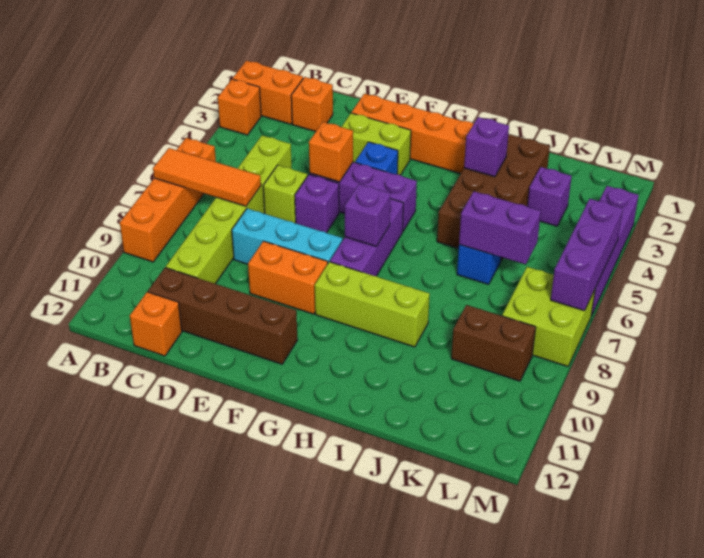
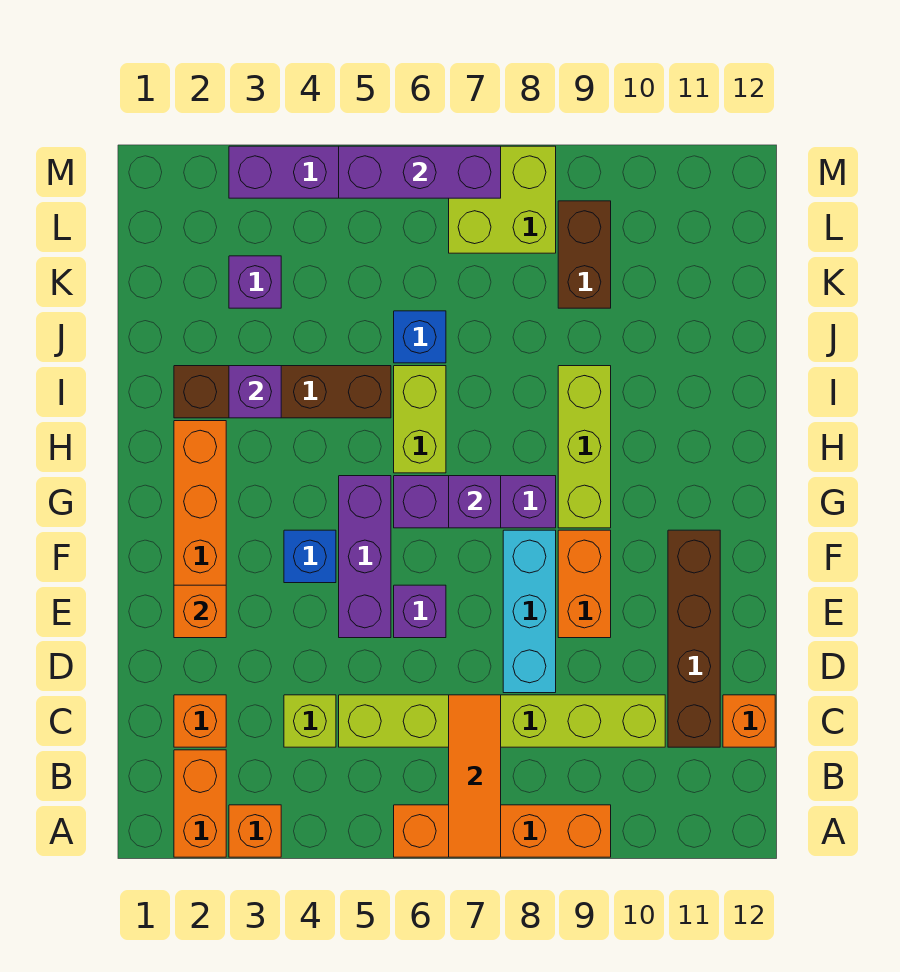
lime 1x1 brick [263,165,307,223] -> lime 1x1 brick moved to [284,695,336,747]
lime 1x2 brick [342,113,411,175] -> lime 1x2 brick moved to [394,366,446,473]
orange 1x1 brick [309,122,353,182] -> orange 1x1 brick moved to [174,585,226,638]
brown 2x4 brick [437,134,550,260] -> brown 1x4 brick [174,366,391,418]
purple 1x2 brick [459,191,541,265] -> none

